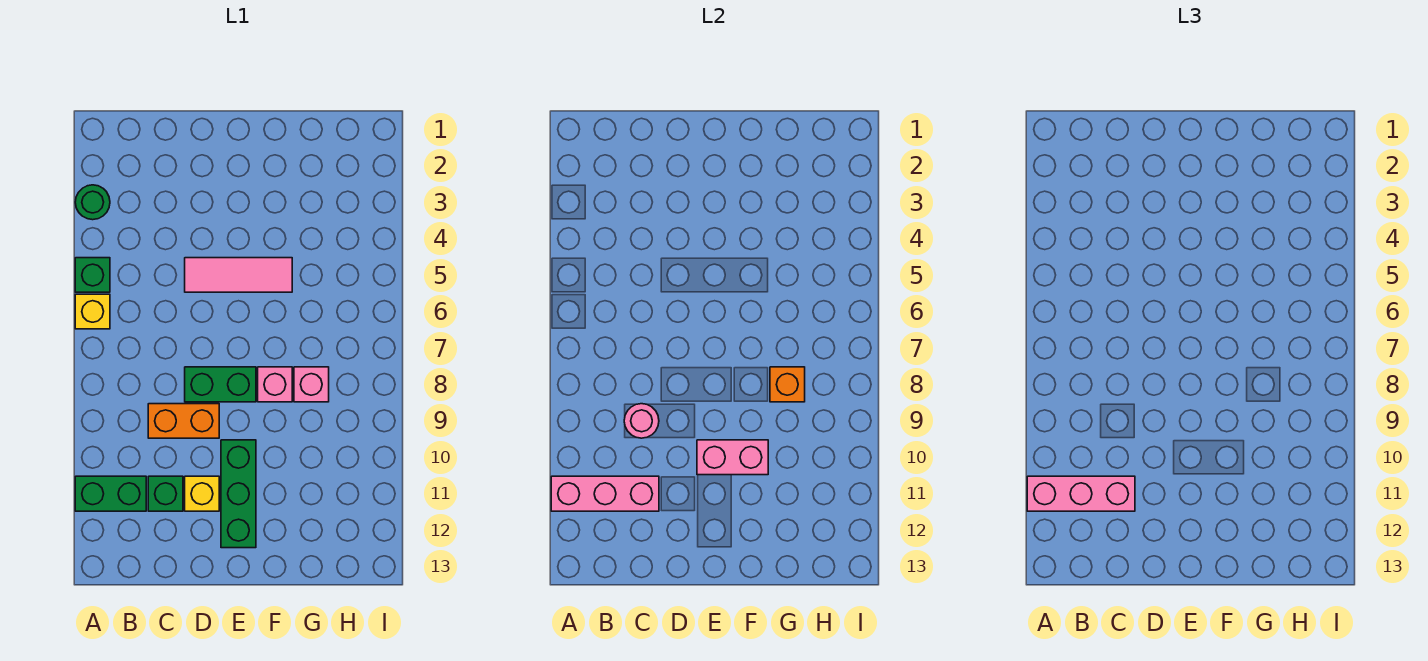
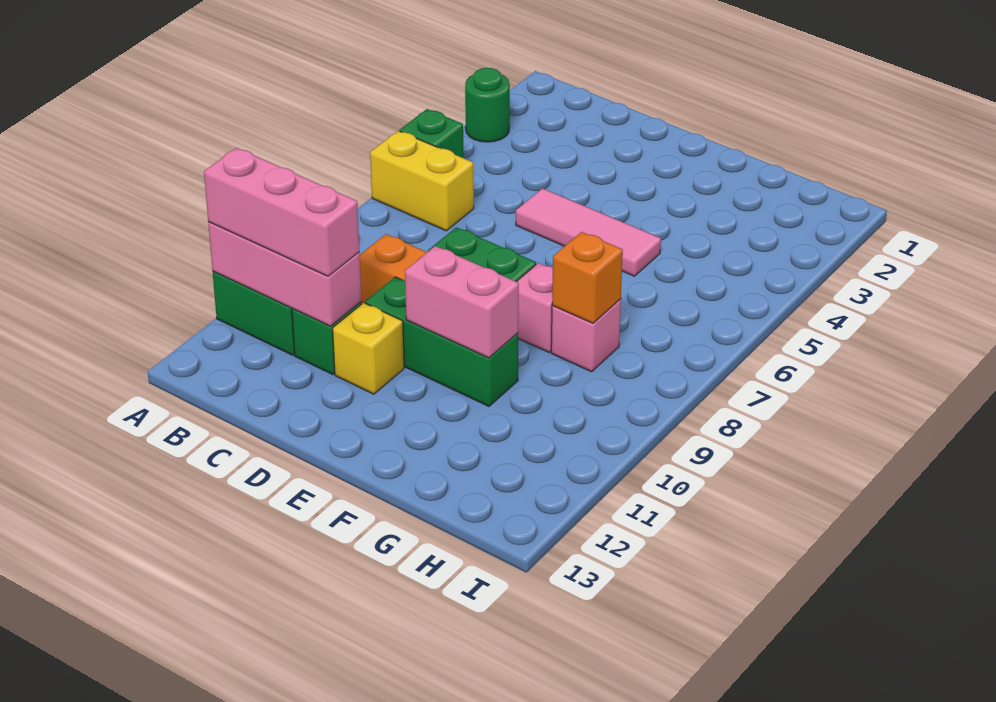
yellow 1x1 brick [75,294,110,329] -> yellow 1x2 brick [370,131,474,231]
pink 1x1 round brick [624,404,659,438] -> none
green 1x3 brick [221,440,256,548] -> green 1x3 brick turned to [365,277,518,406]

